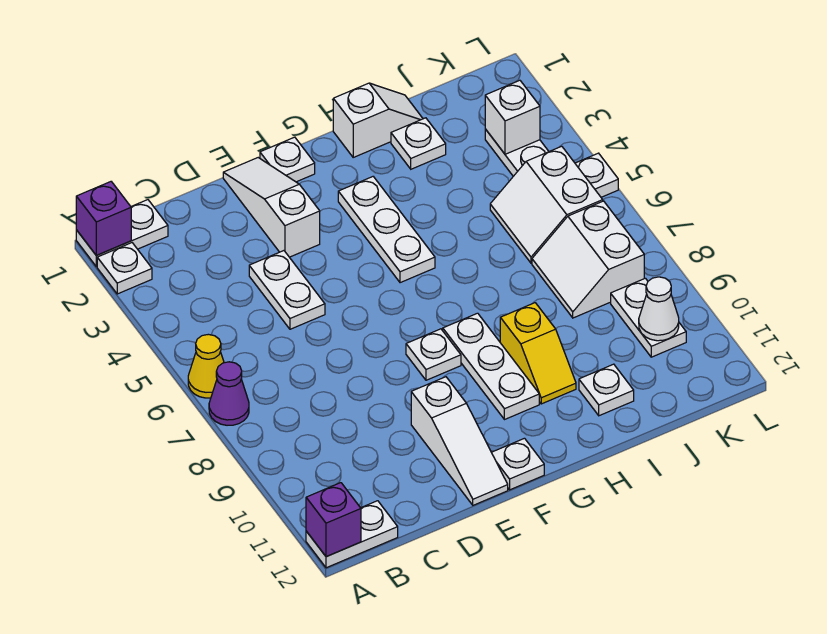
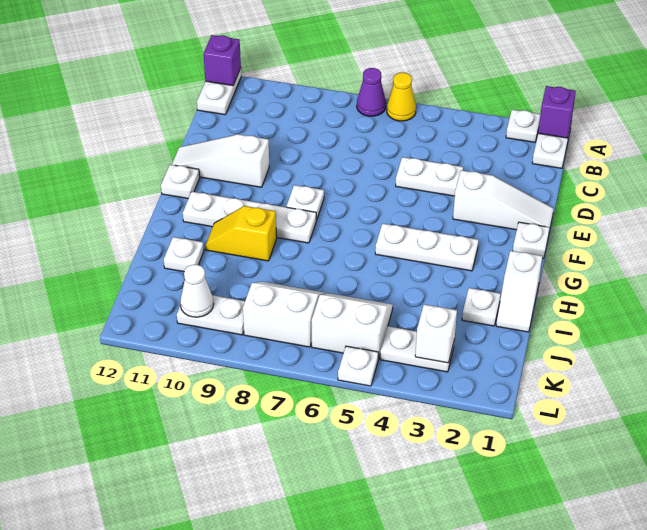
white 1x3 plate [443,313,539,420] -> white 1x4 plate [183,192,316,243]

